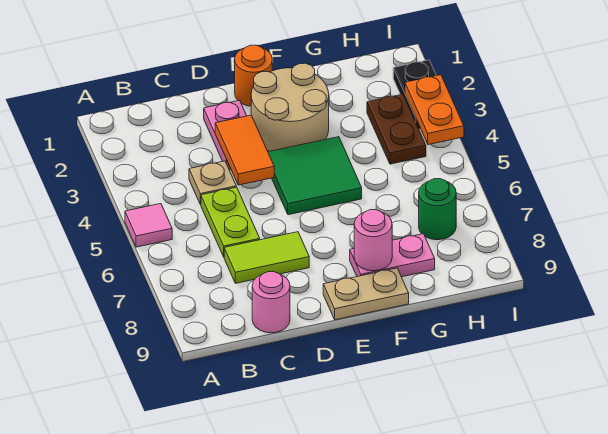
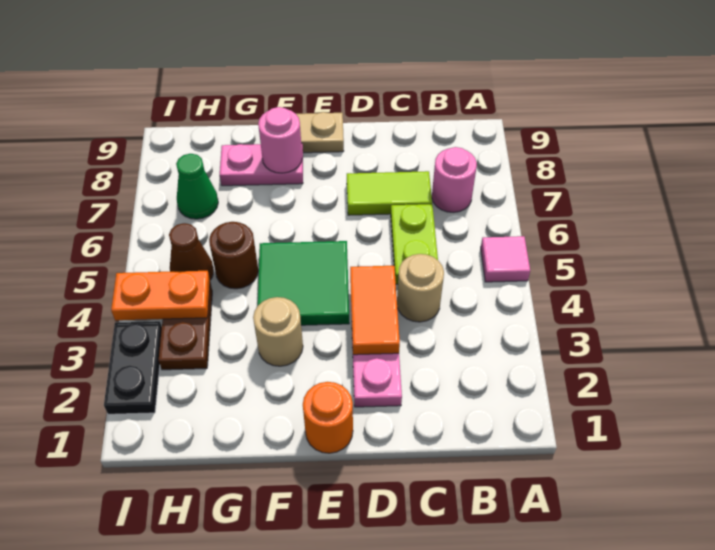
tan 1x1 plate [189,161,236,205] -> tan 1x1 round brick [397,254,444,322]
pink 1x1 round brick [252,272,290,333] -> pink 1x1 round brick moved to [432,147,477,212]
tan 2x2 round brick [251,63,329,151] -> tan 1x1 round brick [253,297,303,366]
none -> brown 1x1 round brick [209,222,258,289]
none -> brown 1x1 cone [169,223,214,280]
green 1x1 round brick [419,179,456,240] -> green 1x1 cone [176,154,218,219]
orange 1x2 plate [405,75,464,145] -> orange 1x2 plate turned to [111,271,210,320]

